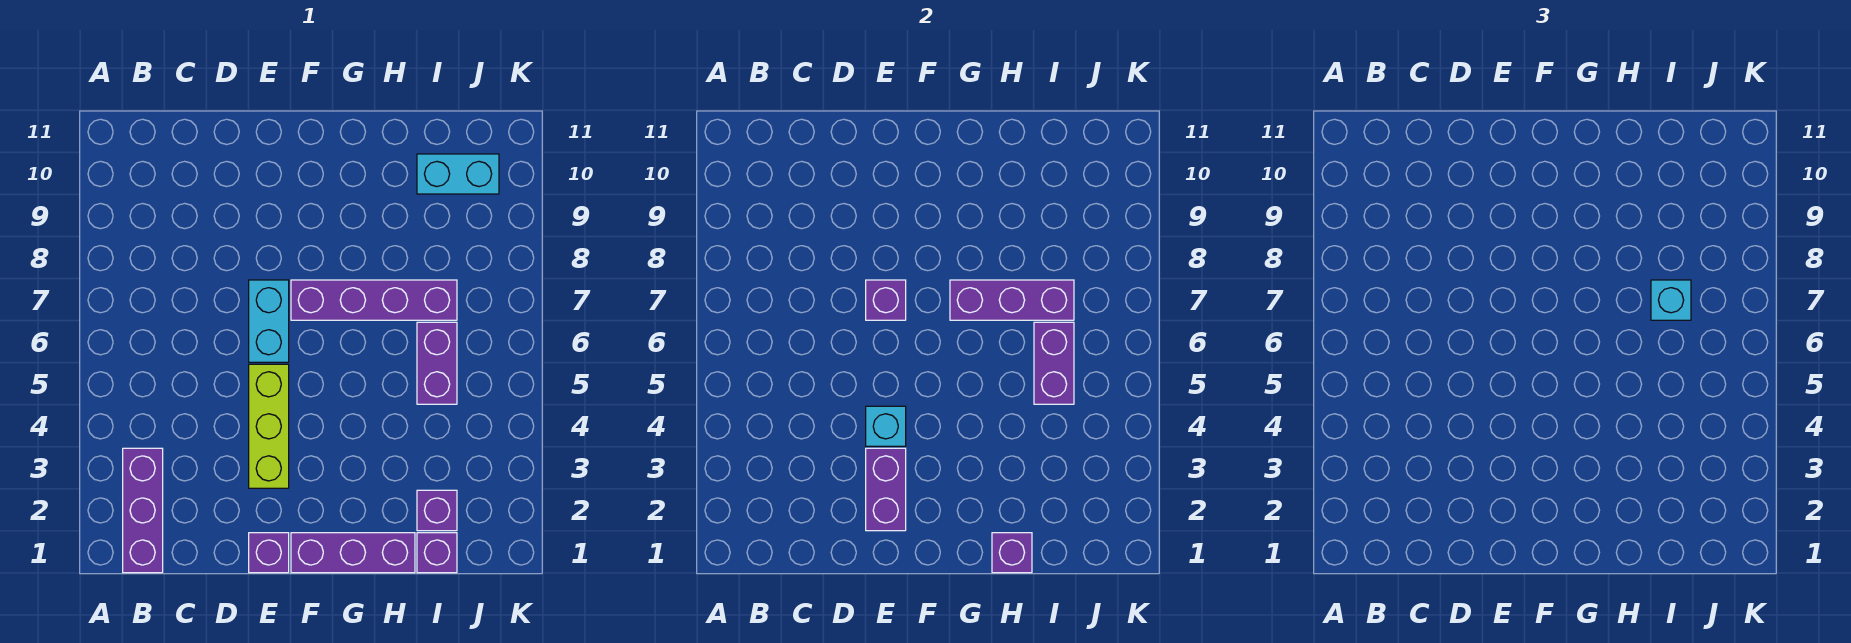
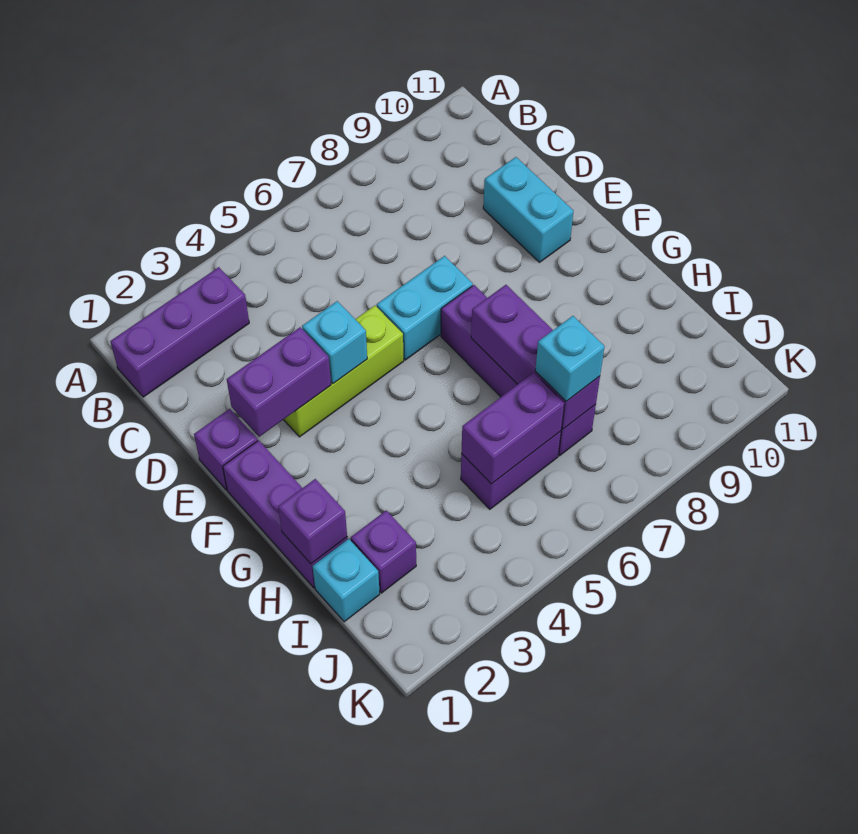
purple 1x1 brick [866,280,906,320] -> none
purple 1x1 brick [417,533,457,573] -> cyan 1x1 brick [313,539,380,622]
cyan 1x2 brick [417,154,499,194] -> cyan 1x2 brick moved to [483,157,574,262]

